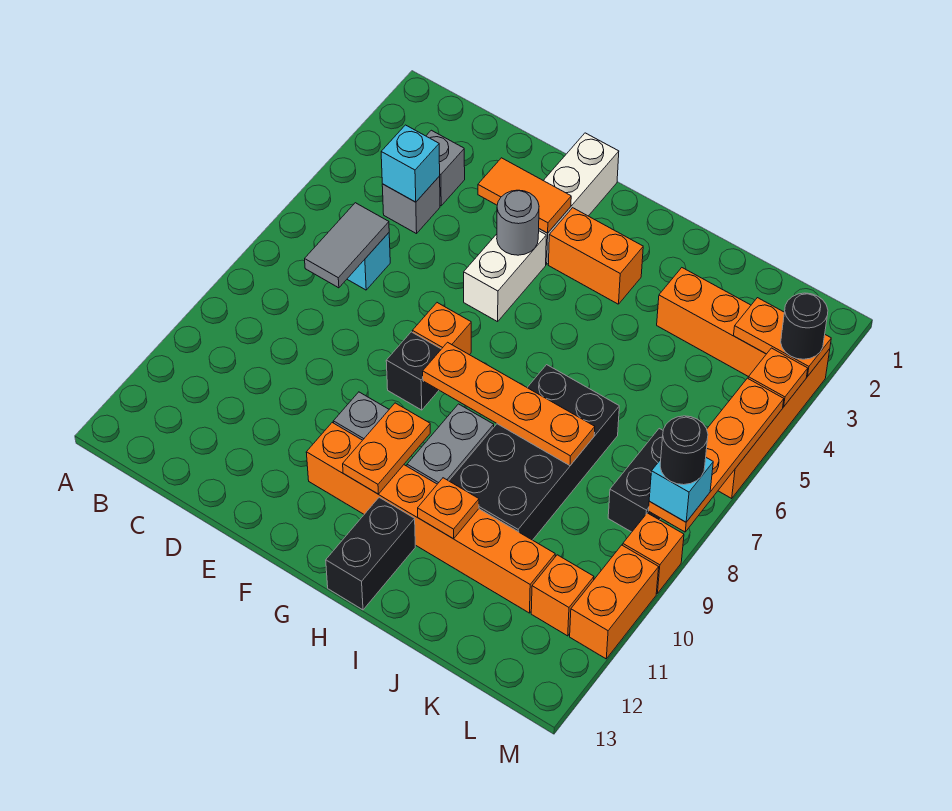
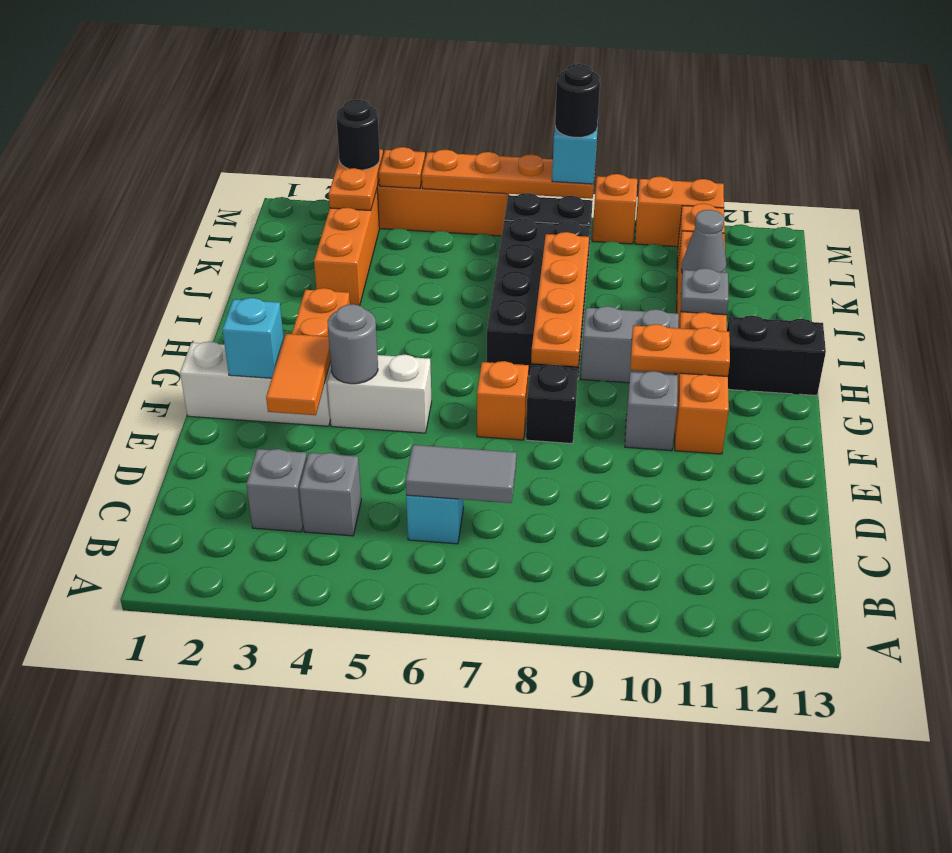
cyan 1x1 brick [381,125,440,202] -> cyan 1x1 brick moved to [222,298,284,379]
black 2x4 brick [449,365,619,540] -> black 2x4 brick turned to [487,218,590,379]
orange 1x1 plate [418,478,479,539] -> grey 1x1 plate [681,268,729,315]
none -> grey 1x1 cone [681,210,727,273]

